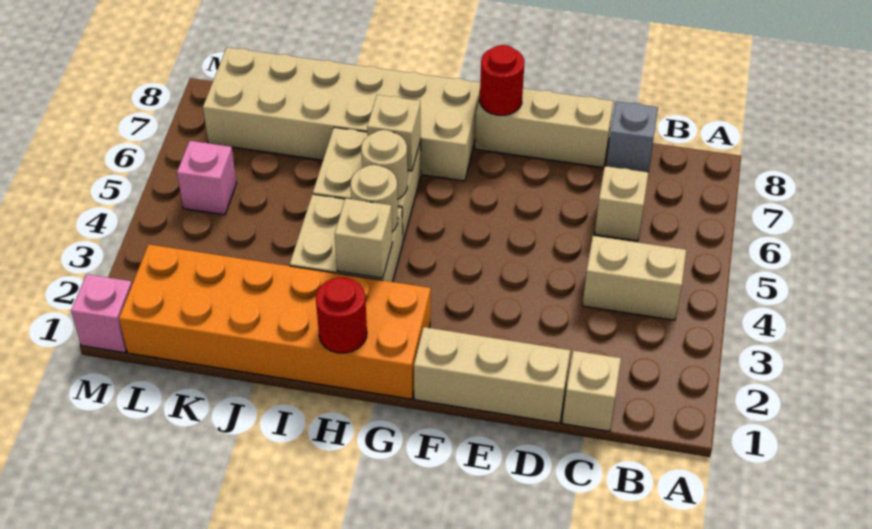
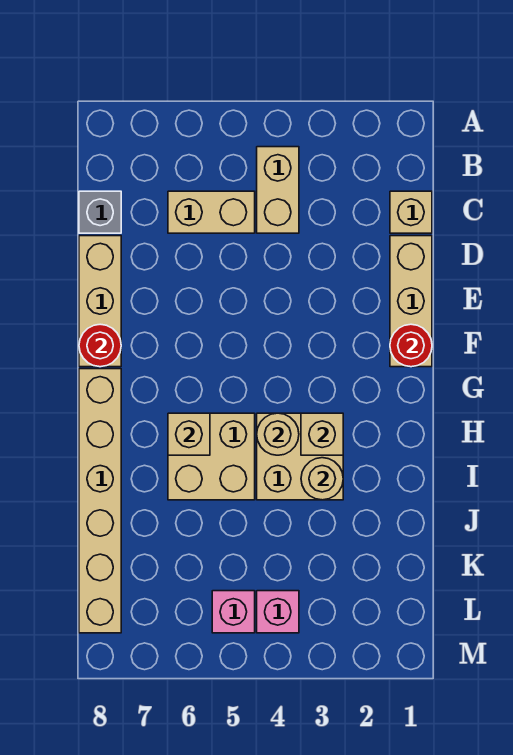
tan 1x1 brick [595,166,649,241] -> tan 1x2 brick [168,191,255,233]
orange 2x6 brick [119,244,431,399] -> none
tan 2x6 brick [203,48,480,181] -> tan 1x6 brick [79,369,121,633]
red 1x1 round brick [316,278,367,353] -> red 1x1 round brick moved to [390,324,432,367]
tan 1x1 round brick [361,130,407,199] -> tan 1x1 round brick moved to [301,458,343,500]
pink 1x1 brick [71,274,132,353] -> pink 1x1 brick moved to [257,591,299,633]

